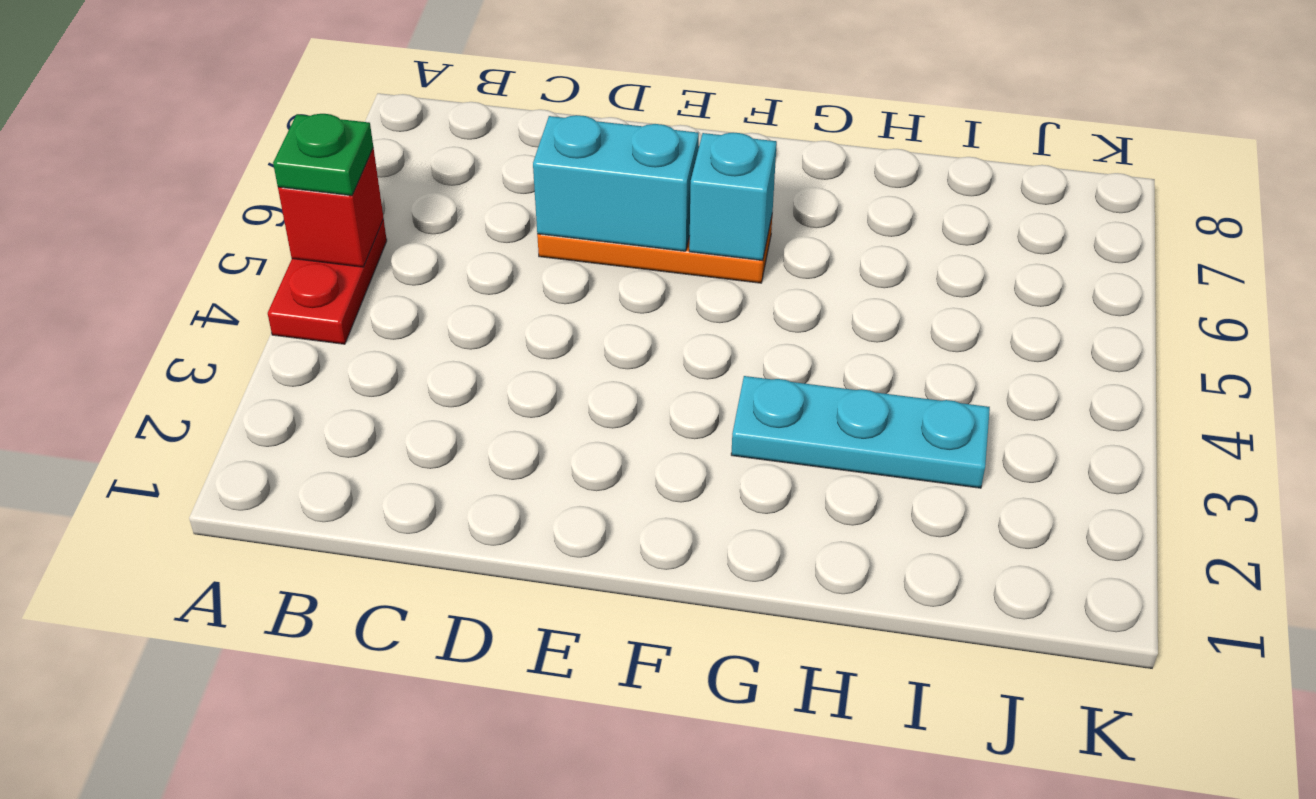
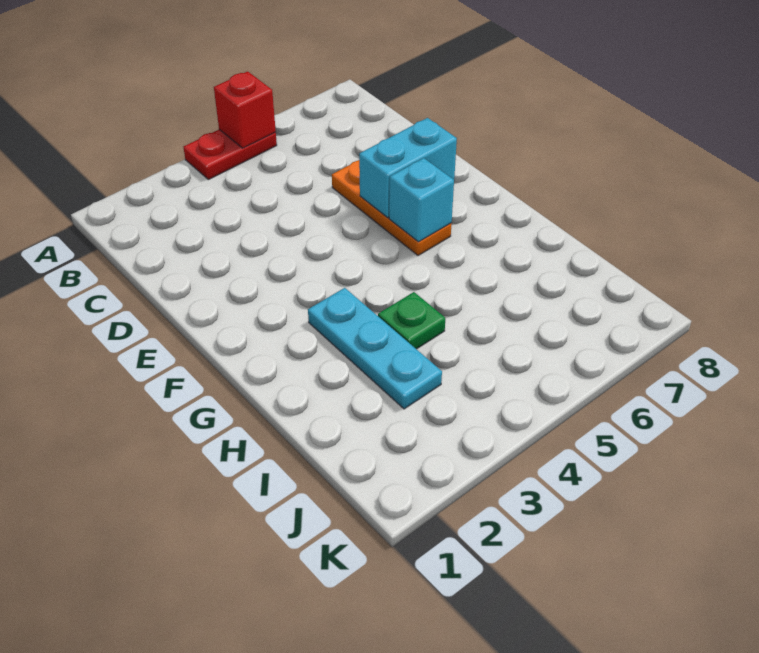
green 1x1 plate [273,114,373,196] -> green 1x1 plate moved to [378,292,445,349]
cyan 1x2 brick [533,115,699,251] -> cyan 1x2 brick turned to [359,118,457,218]

